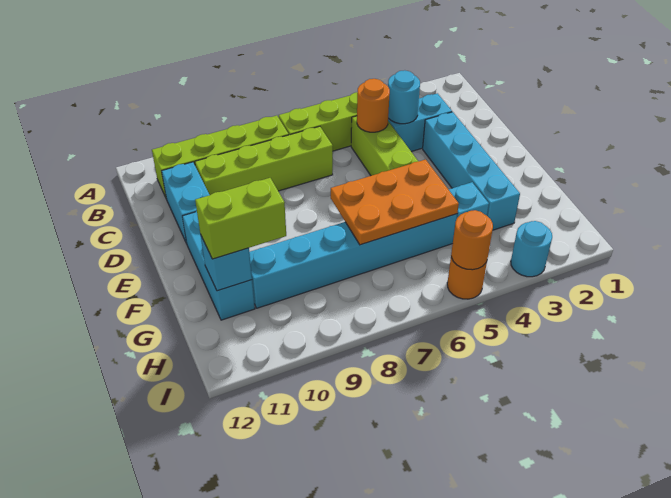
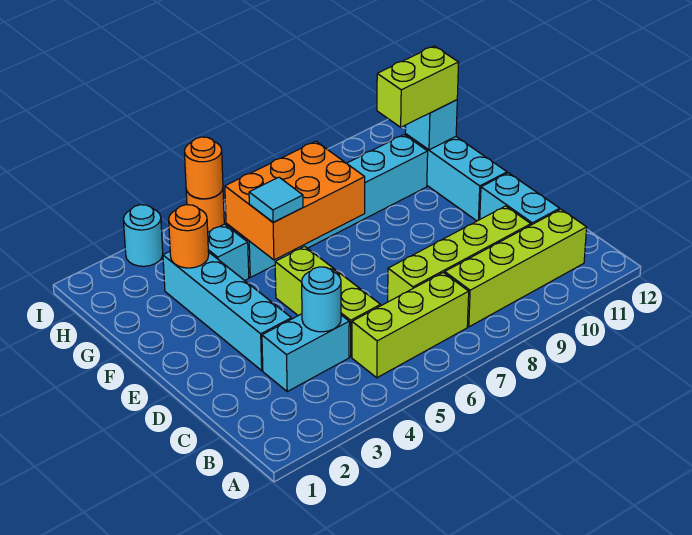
orange 1x1 round brick [357,79,390,132] -> orange 1x1 round brick moved to [169,205,209,268]
orange 2x3 plate [331,160,459,245] -> orange 2x3 brick [225,141,365,260]
none -> cyan 1x1 tile [249,177,303,222]

